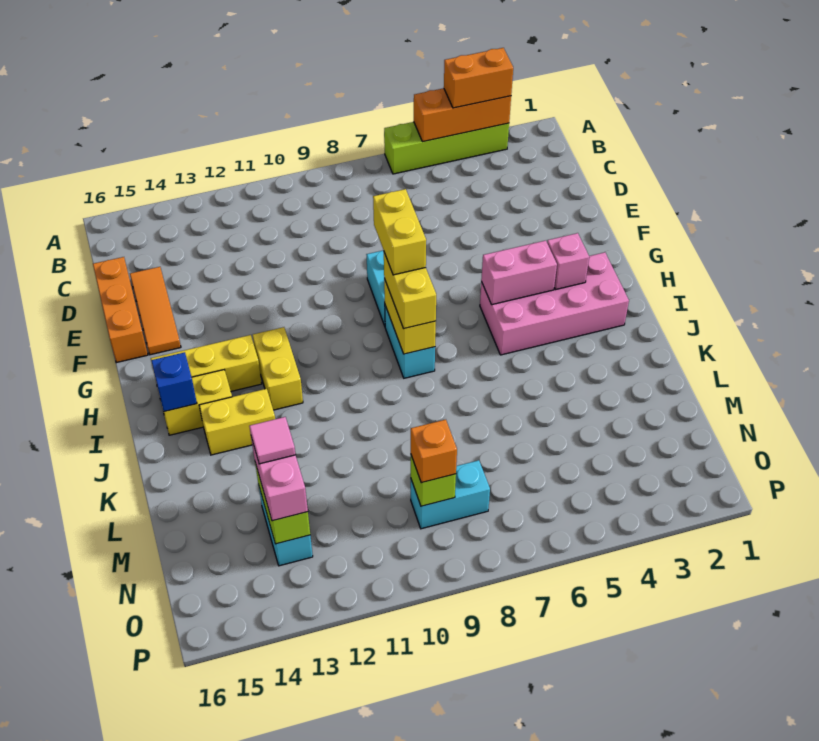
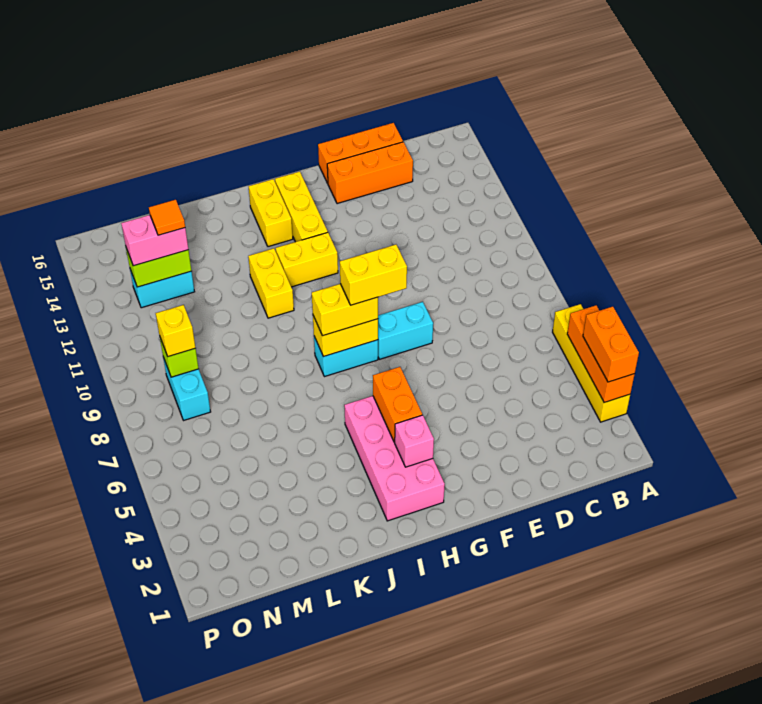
lime 1x4 brick [384,122,509,174] -> yellow 1x4 brick [553,304,630,422]
orange 1x3 tile [130,267,181,355] -> orange 1x3 brick [327,142,413,204]
pink 1x2 brick [481,241,557,305] -> orange 1x2 brick [373,367,422,442]
blue 1x1 brick [151,352,197,412] -> none
yellow 1x2 brick [199,389,275,455] -> yellow 1x2 brick moved to [248,248,294,318]
pink 1x1 tile [249,417,295,464] -> orange 1x1 tile [149,200,185,235]
orange 1x1 brick [411,420,457,483] -> yellow 1x1 brick [156,305,195,357]

